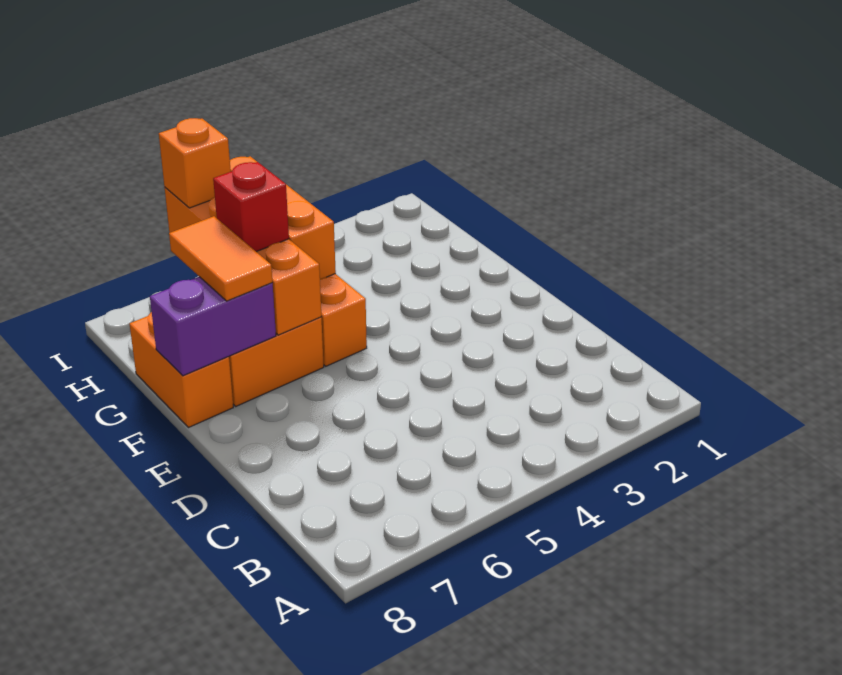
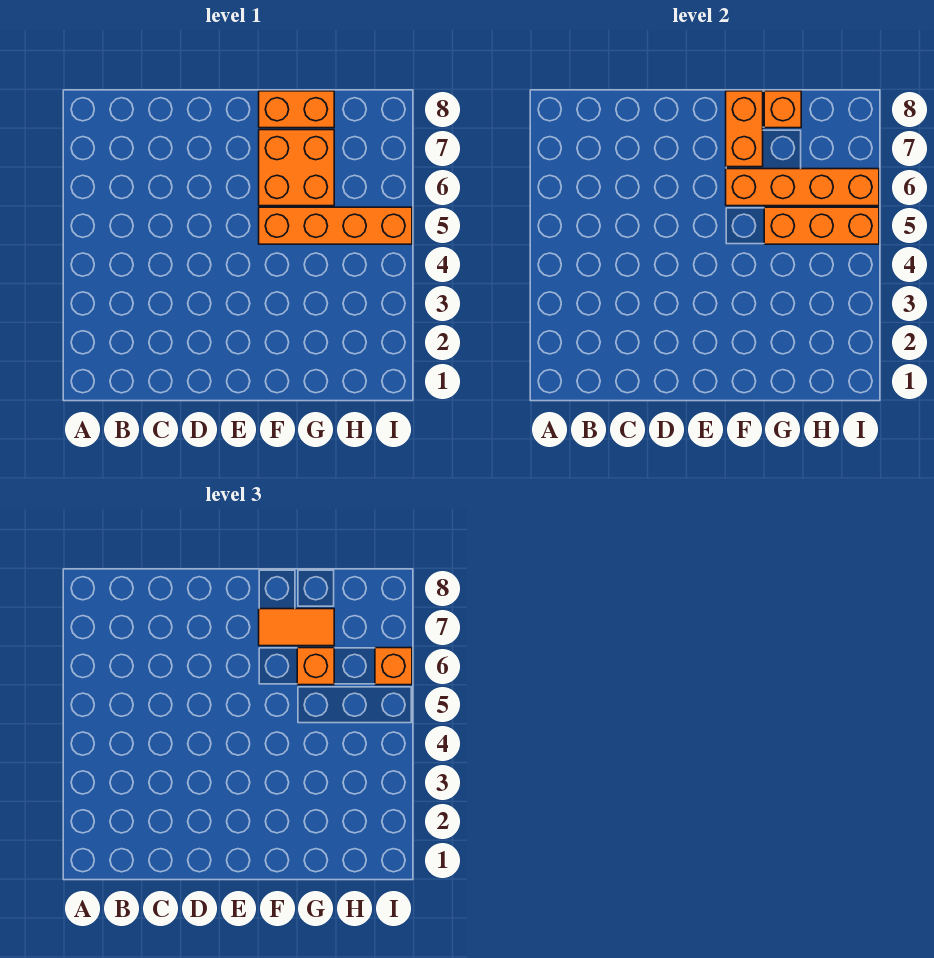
purple 1x2 brick [150,277,276,376] -> orange 1x2 brick [726,91,763,167]
red 1x1 brick [213,162,289,252] -> orange 1x1 brick [297,648,334,685]
none -> orange 1x1 brick [764,91,801,128]

